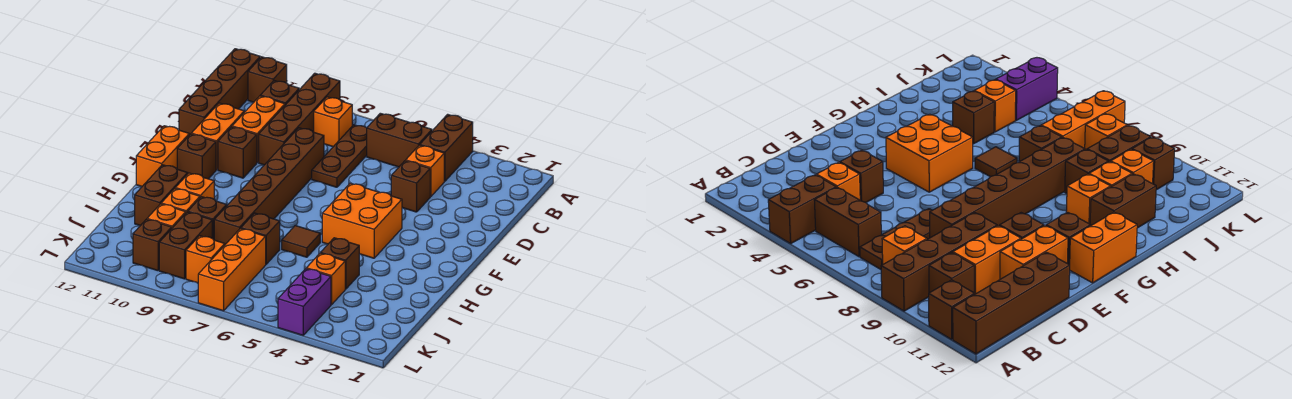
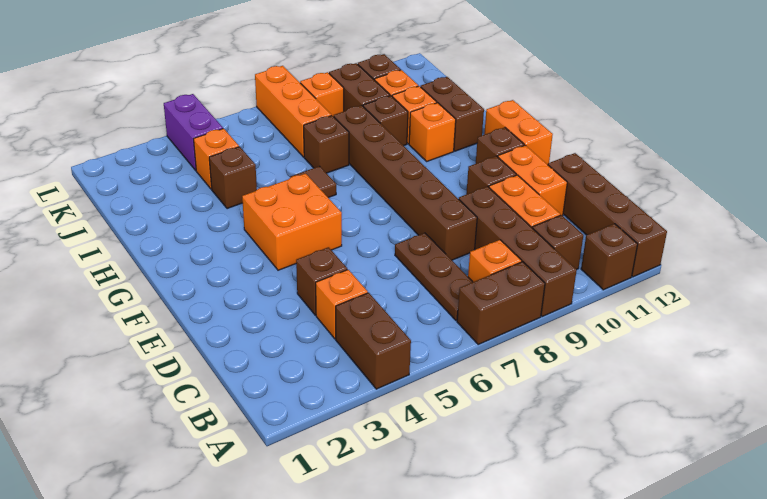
brown 1x2 brick [367,113,432,167] -> brown 1x2 brick moved to [457,262,545,344]

